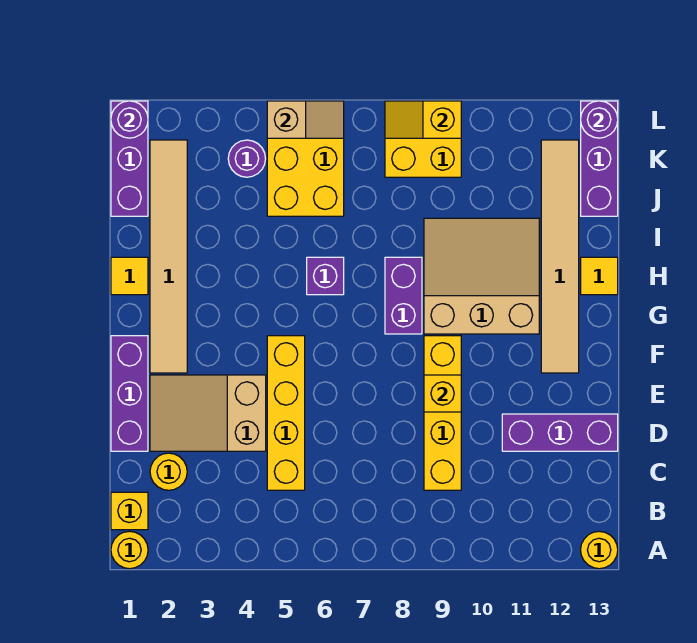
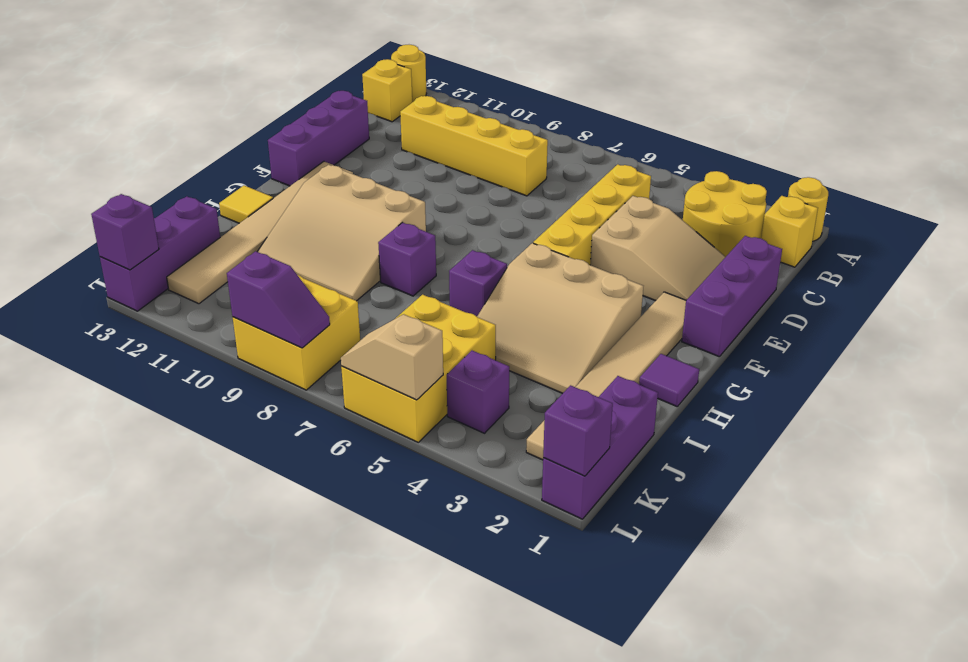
yellow 1x1 round brick [150,453,187,490] -> yellow 2x2 round brick [683,171,767,257]
yellow 1x4 brick [424,336,461,490] -> yellow 1x4 brick turned to [400,96,548,196]
purple 1x3 brick [502,414,618,451] -> purple 1x3 brick turned to [268,91,369,186]
yellow 1x1 brick [424,375,461,412] -> yellow 1x1 brick moved to [362,59,412,122]
none -> tan 3x3 slope [477,243,643,394]
purple 1x2 brick [385,257,422,334] -> purple 1x1 brick [378,223,436,296]
yellow 1x1 tile [111,257,148,295] -> purple 1x1 tile [639,354,699,406]
purple 1x1 round brick [228,140,266,177] -> purple 1x1 brick [447,351,509,433]
purple 1x1 round brick [111,101,148,138] -> purple 1x1 brick [543,385,613,476]
yellow 1x2 slope [385,101,461,138] -> purple 1x2 slope [227,251,330,348]
purple 1x1 round brick [581,101,618,138] -> purple 1x1 brick [91,194,159,270]

